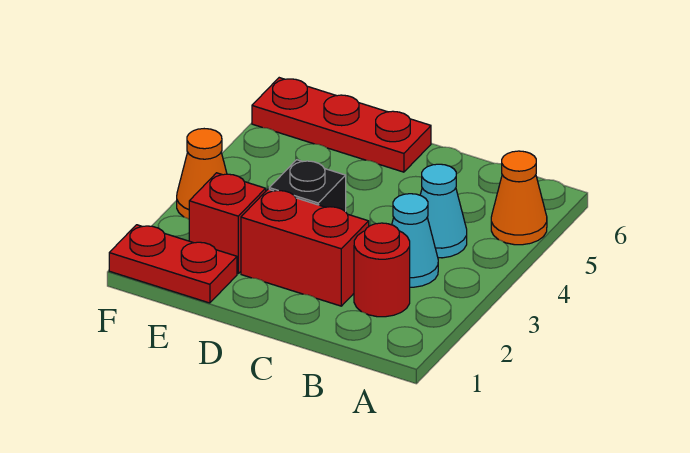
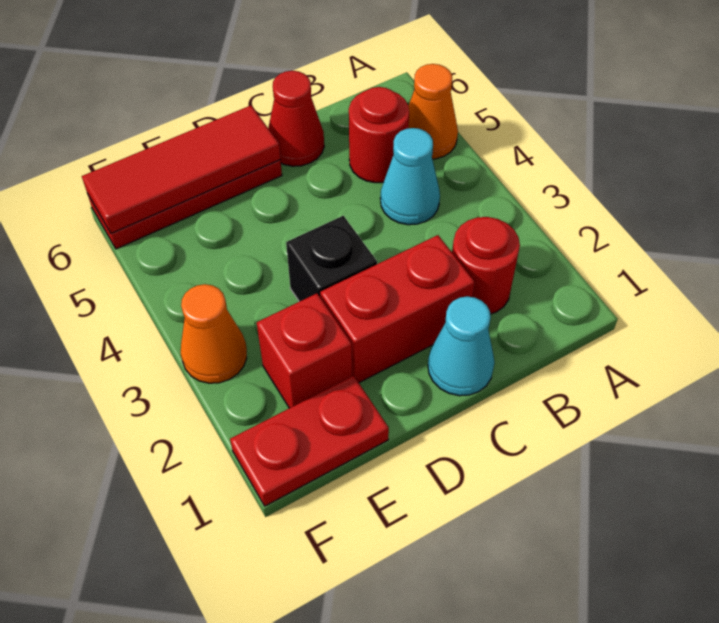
cyan 1x1 cone [392,194,438,287] -> cyan 1x1 cone moved to [428,296,495,396]
none -> red 1x1 round brick [349,87,409,183]
none -> red 1x1 cone [268,71,324,166]
none -> red 1x3 tile [82,105,280,233]

